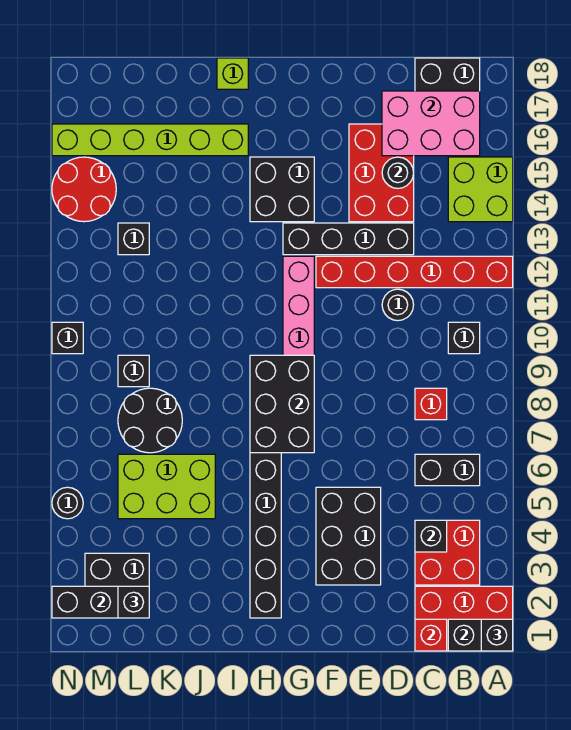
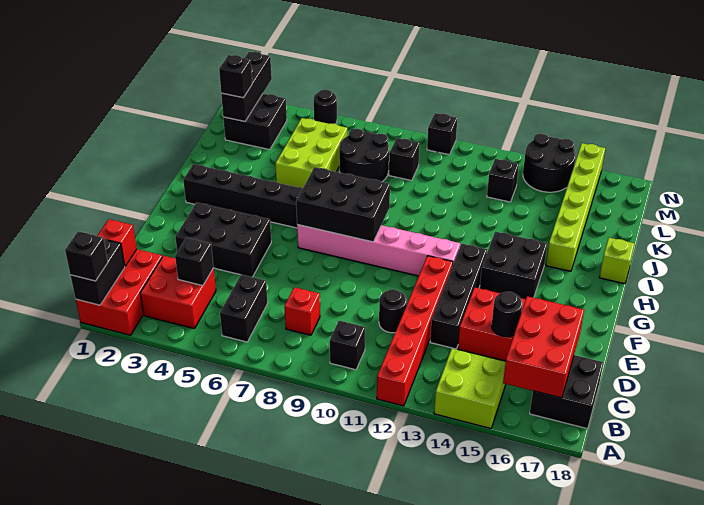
pink 2x3 brick [382,91,480,156] -> red 2x3 brick [503,296,584,398]
red 2x2 round brick [52,157,116,222] -> black 2x2 round brick [523,134,576,192]

